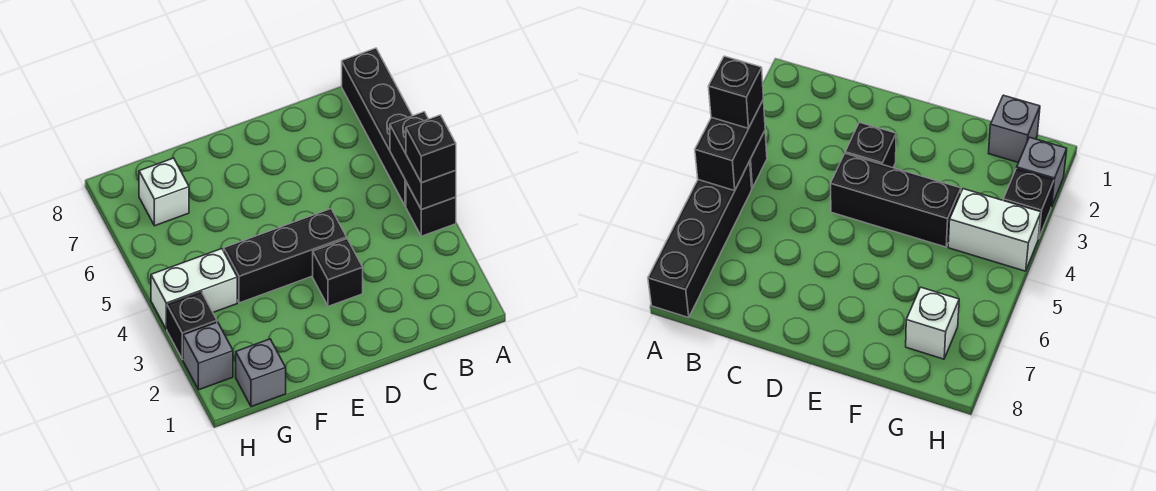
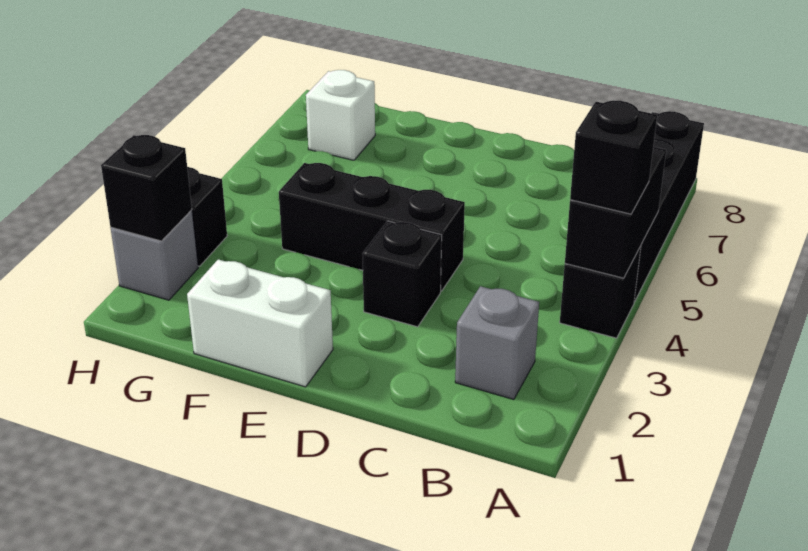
grey 1x1 brick [236,339,286,407] -> grey 1x1 brick moved to [455,286,539,400]
white 1x2 brick [151,249,237,329] -> white 1x2 brick moved to [187,259,333,387]
none -> black 1x1 brick [101,135,192,241]

